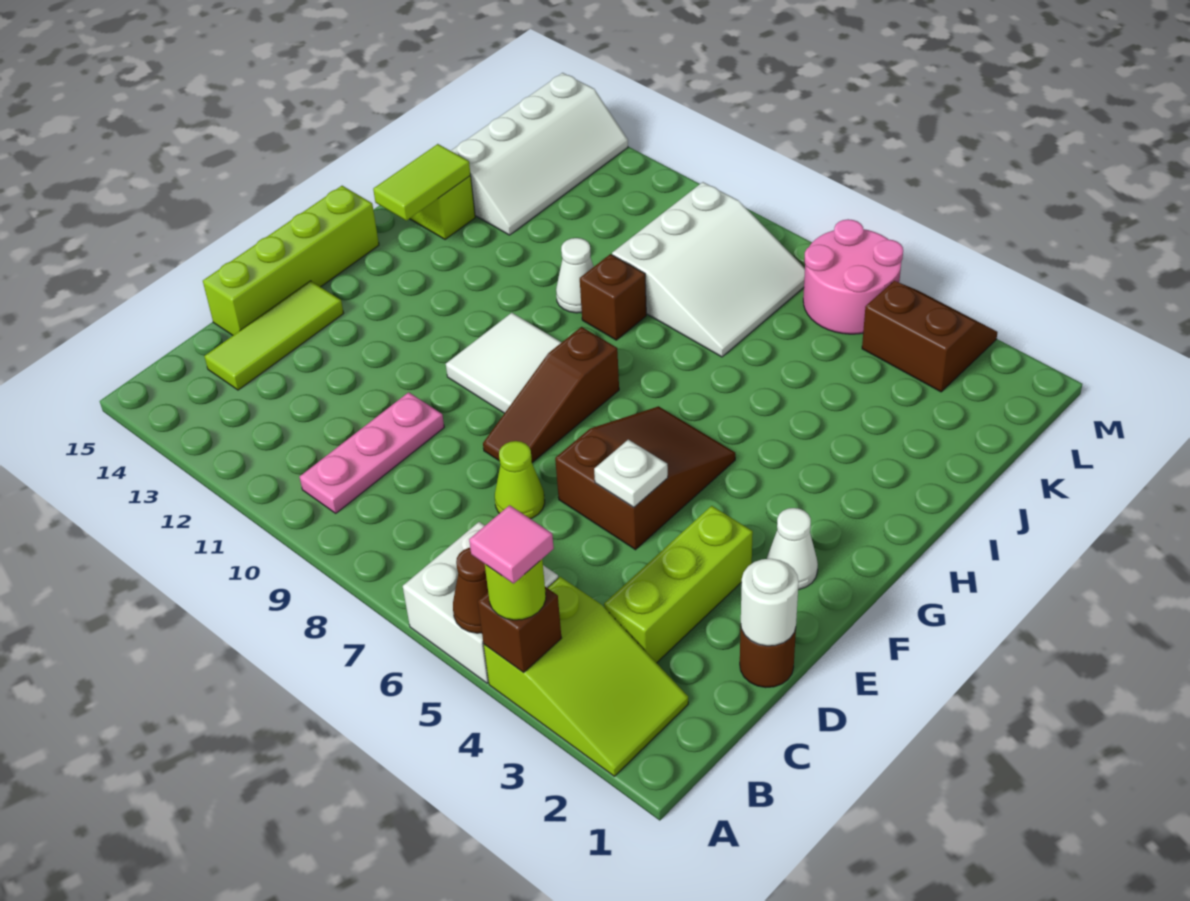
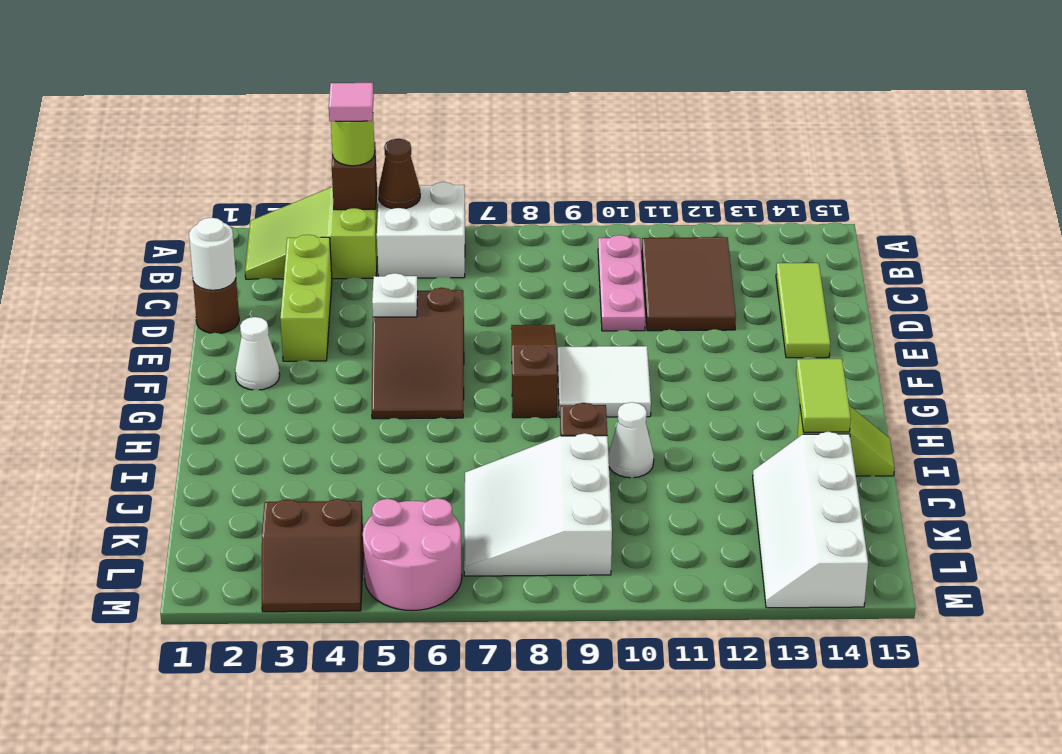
none -> brown 2x3 tile [642,237,736,331]
lime 1x1 cone [495,441,545,519] -> none
lime 1x4 brick [203,186,379,335] -> none

